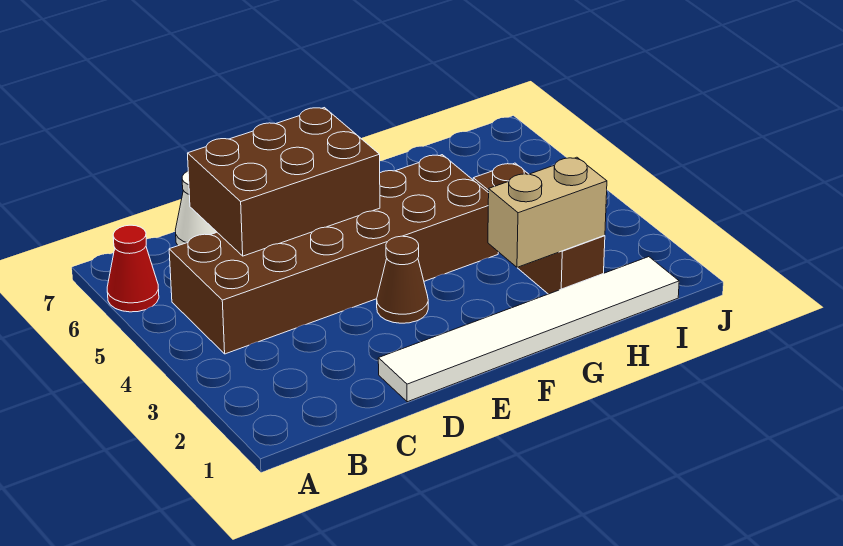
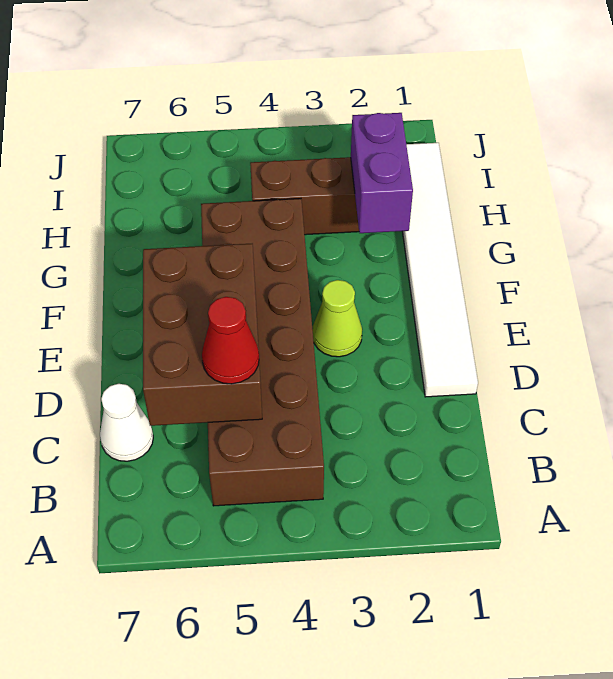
red 1x1 cone [107,225,159,312] -> red 1x1 cone moved to [202,297,259,384]
brown 1x1 cone [377,236,428,323] -> lime 1x1 cone [313,280,362,357]
tan 1x2 brick [488,157,607,267] -> purple 1x2 brick [351,113,413,233]

